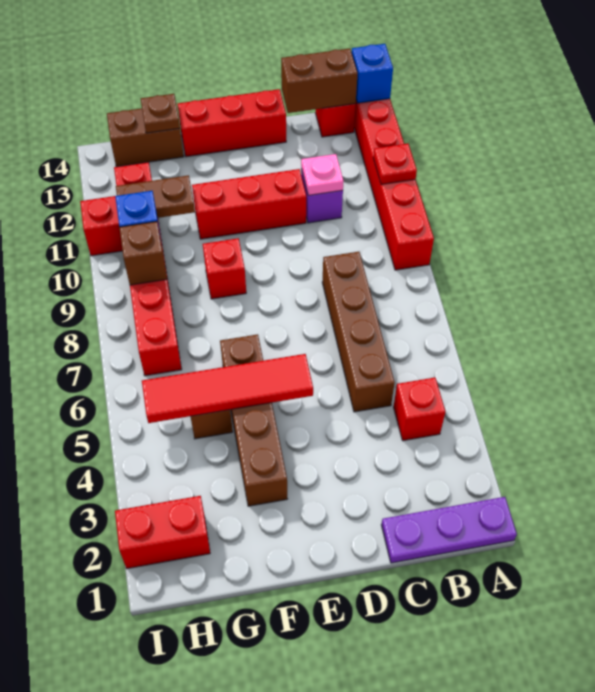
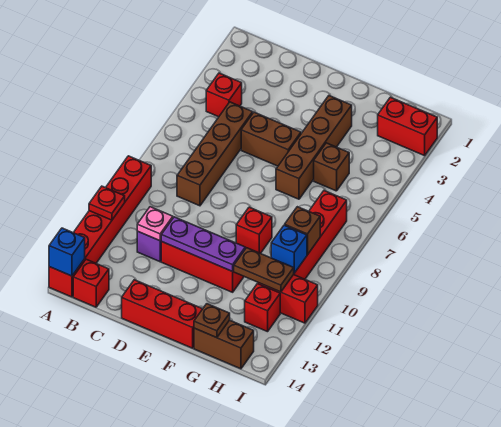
purple 1x3 plate [381,497,517,563] -> purple 1x3 plate moved to [161,217,245,272]
brown 1x2 brick [281,48,358,113] -> brown 1x2 brick moved to [241,112,301,166]
red 1x4 tile [142,354,313,423] -> none

